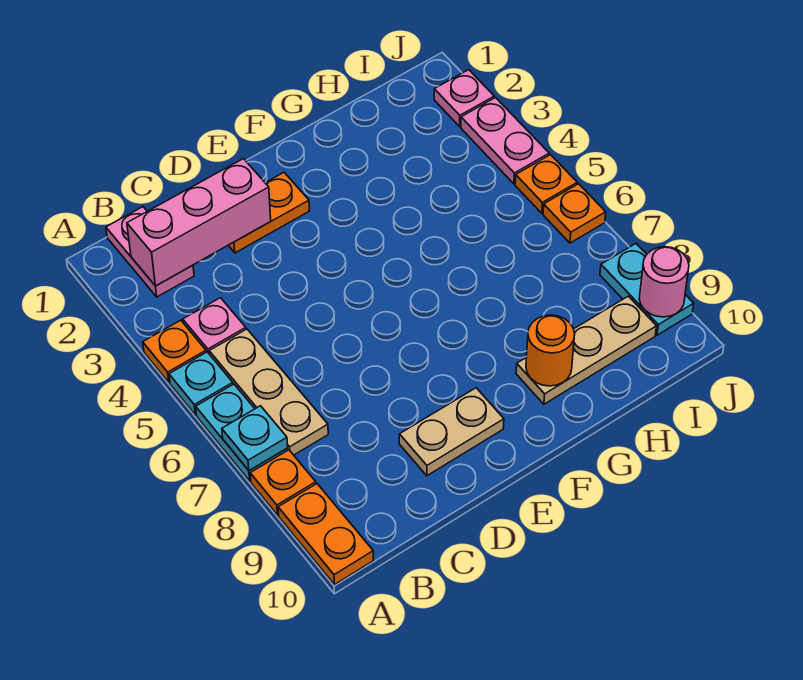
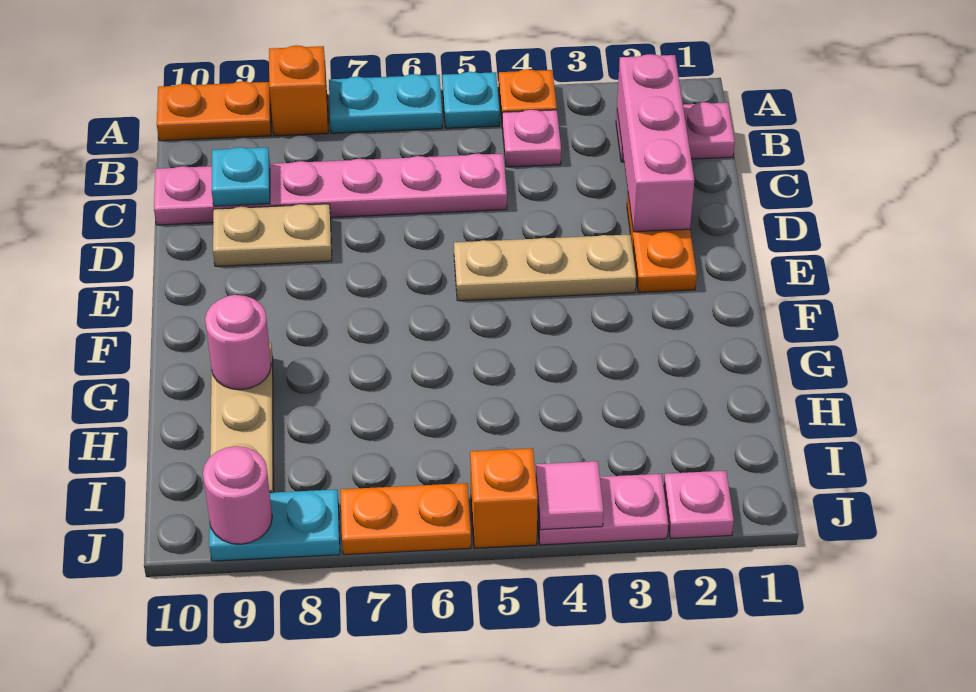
cyan 1x1 plate [222,406,288,471] -> cyan 1x1 plate moved to [212,147,270,206]
orange 1x1 plate [250,450,316,515] -> orange 1x1 brick [269,45,328,136]
tan 1x3 plate [209,329,328,455] -> tan 1x3 plate moved to [454,234,636,301]
none -> pink 1x6 plate [154,154,507,225]
tan 1x2 plate [399,388,504,476] -> tan 1x2 plate turned to [213,204,332,266]
orange 1x1 round brick [526,315,575,386] -> pink 1x1 round brick [205,295,271,390]
none -> pink 1x1 tile [536,461,604,530]
orange 1x1 plate [515,155,577,213] -> orange 1x1 brick [470,448,538,548]
orange 1x1 plate [543,184,606,243] -> orange 1x2 plate [341,483,471,555]

